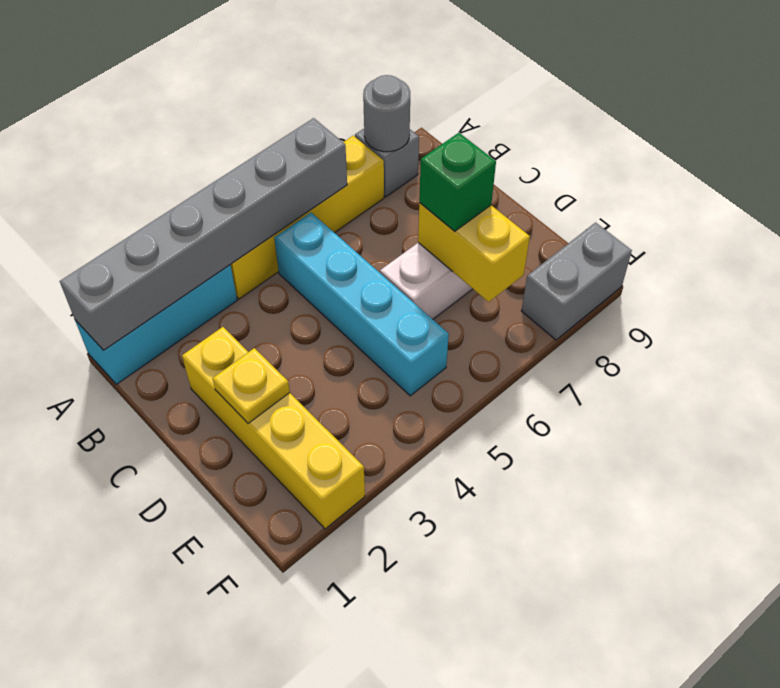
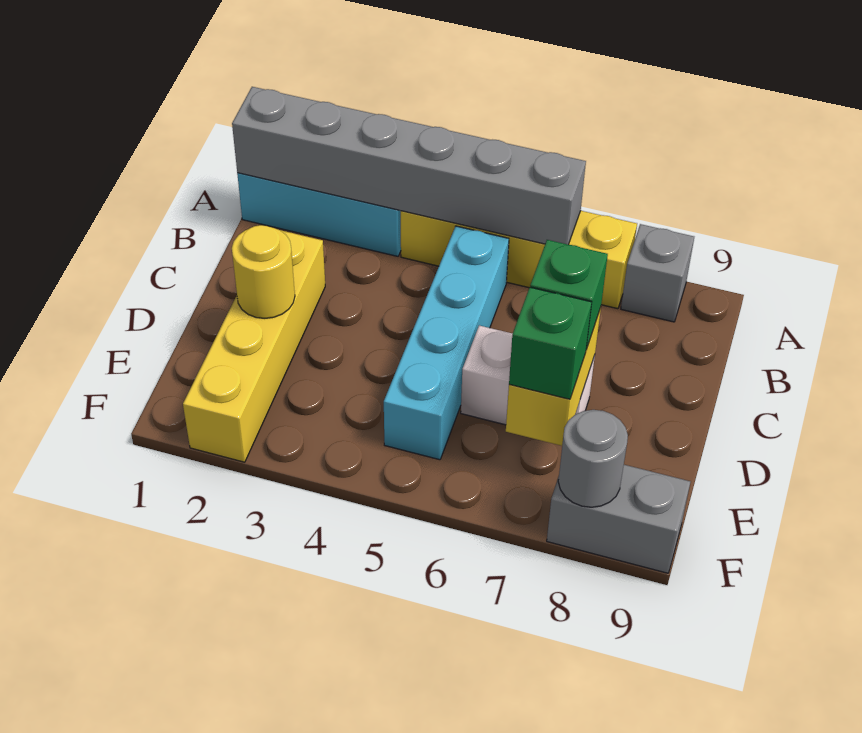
grey 1x1 round brick [363,75,410,152] -> grey 1x1 round brick moved to [558,410,628,507]
yellow 1x1 plate [213,348,290,423] -> yellow 1x1 round brick [232,225,295,318]
none -> green 1x1 brick [509,287,592,399]

